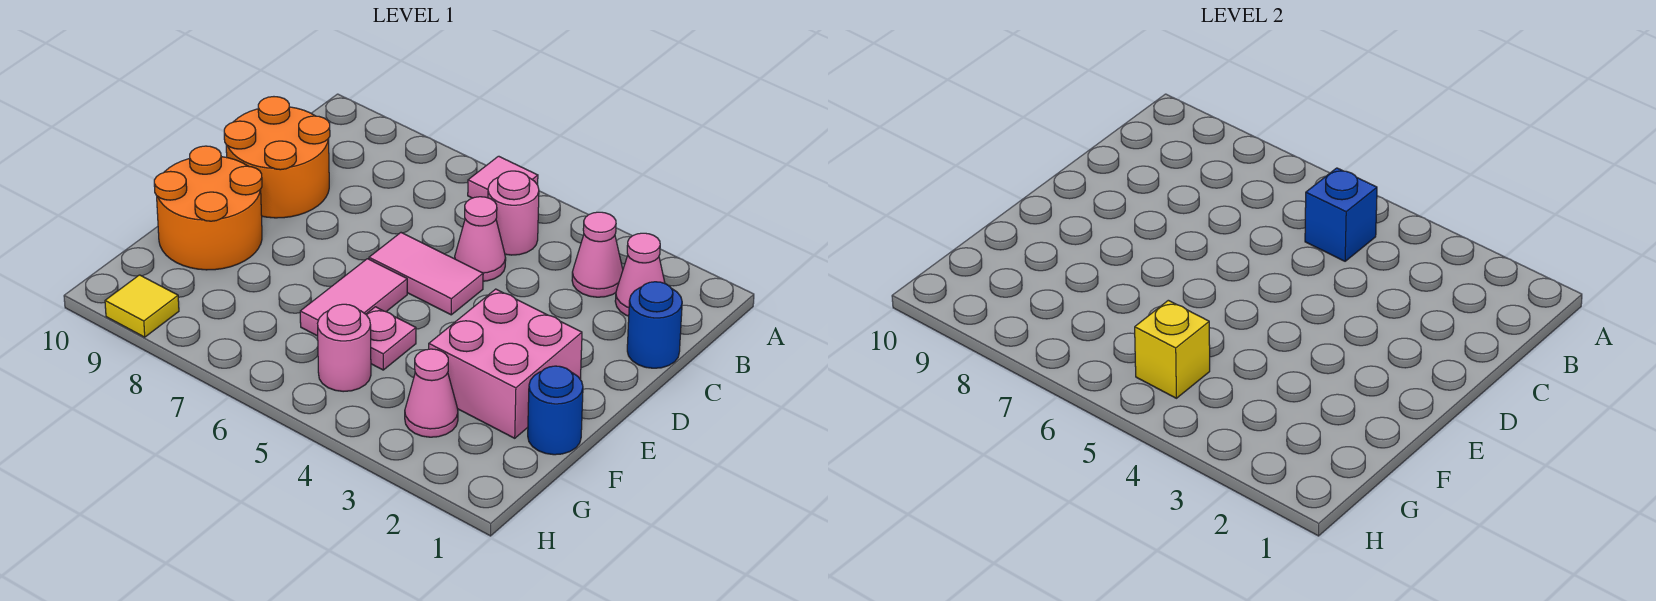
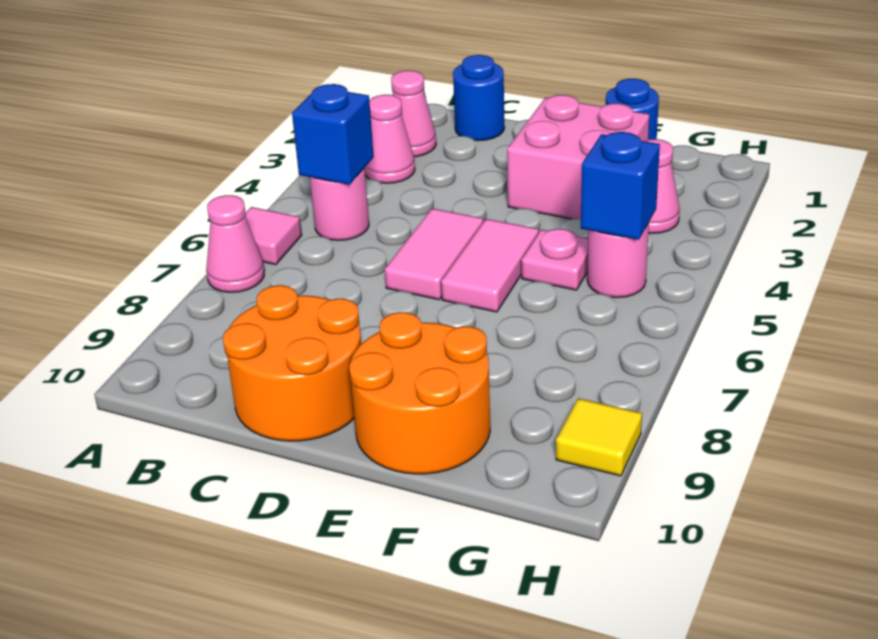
pink 1x1 cone [455,197,506,281] -> pink 1x1 cone moved to [206,195,264,292]
pink 1x2 tile [300,259,407,336] -> pink 1x2 tile turned to [441,219,539,312]
yellow 1x1 brick [1135,300,1210,398] -> blue 1x1 brick [581,132,660,240]

